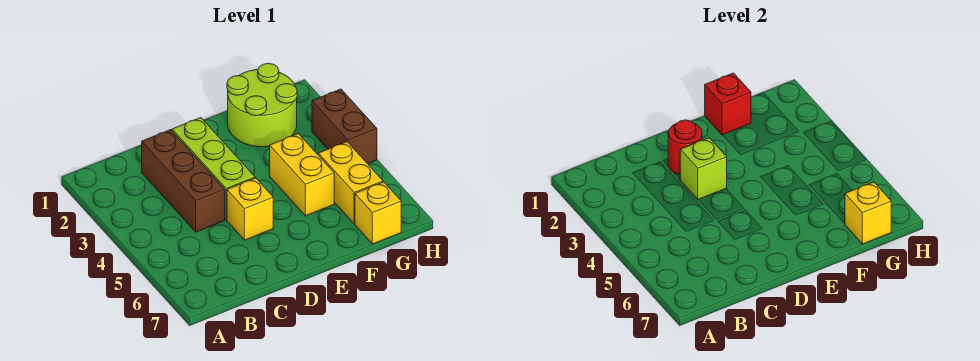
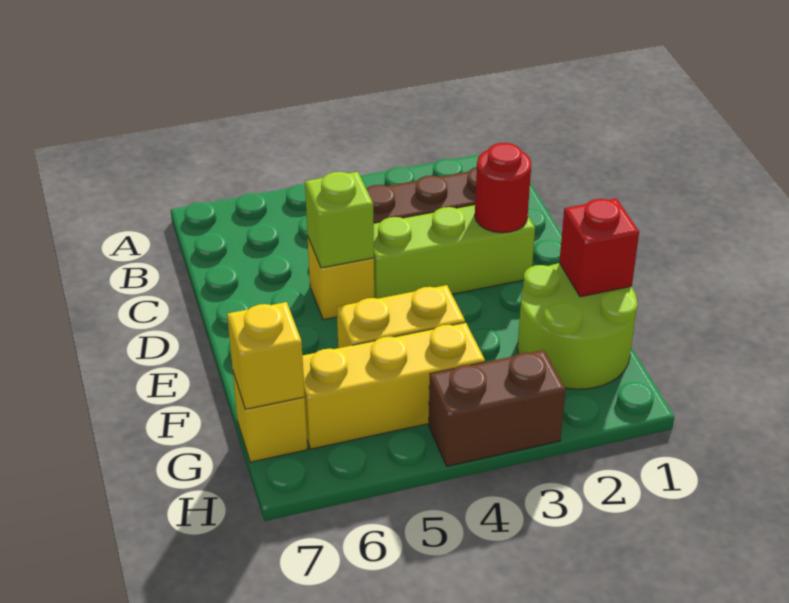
lime 1x1 brick [680,138,727,200] -> lime 1x1 brick moved to [305,172,374,268]
yellow 1x2 brick [318,142,383,224] -> yellow 1x3 brick [302,323,485,449]

